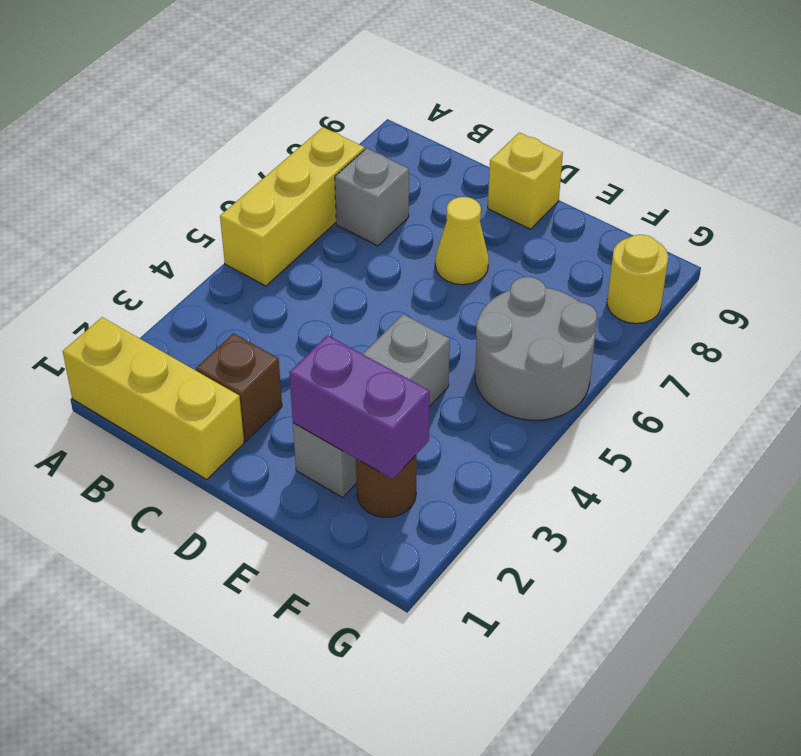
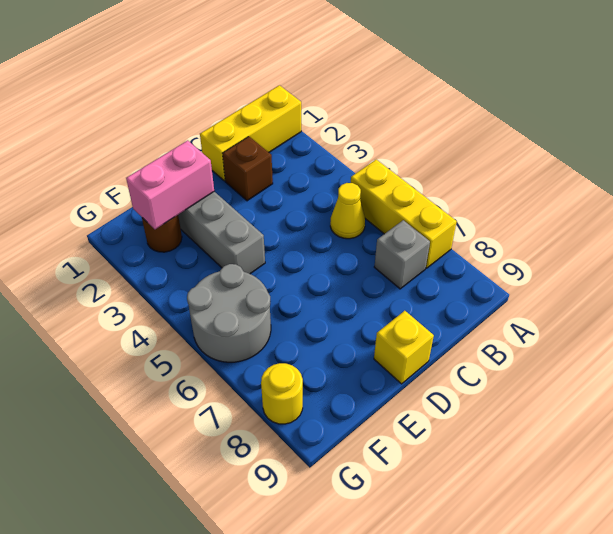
yellow 1x1 cone [435,197,489,285] -> yellow 1x1 cone moved to [330,183,365,239]
purple 1x2 brick [289,335,430,479] -> pink 1x2 brick [126,140,214,229]

